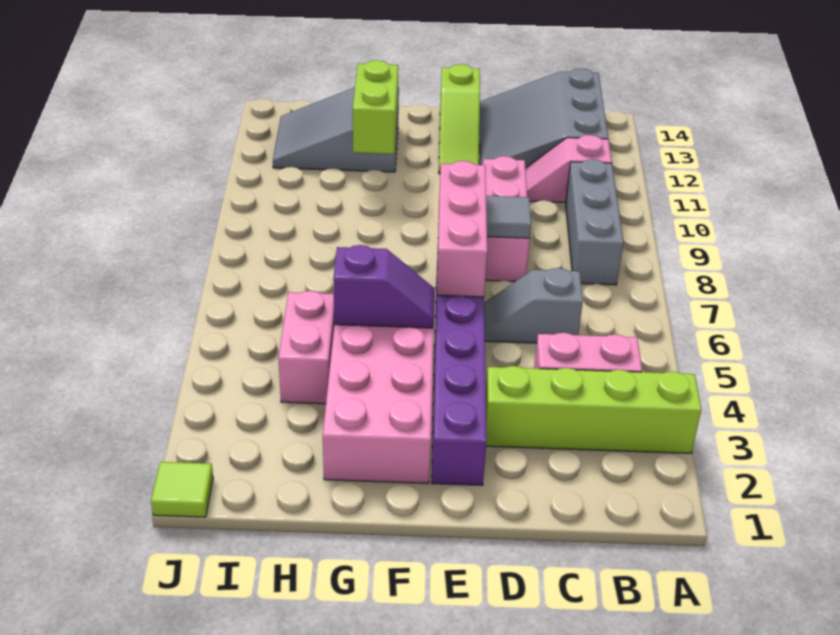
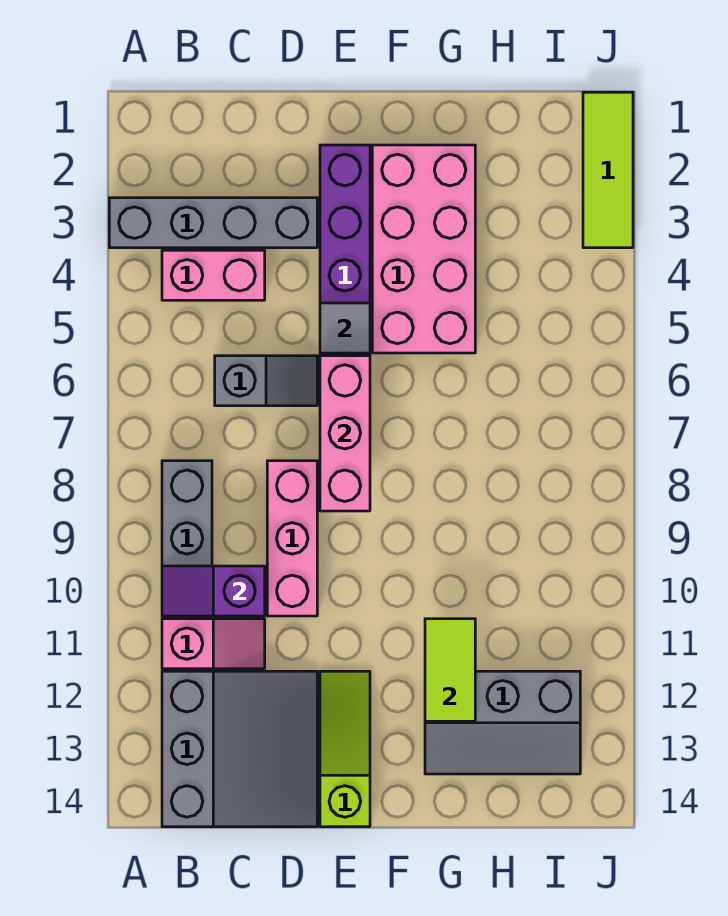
lime 1x4 brick [486,366,701,453] -> grey 1x4 brick [109,198,317,248]
grey 1x1 tile [486,196,531,238] -> grey 1x1 tile moved to [320,303,370,353]
purple 1x2 slope [333,245,435,328] -> purple 1x2 slope moved to [162,566,265,616]
lime 1x2 brick [353,60,398,154] -> lime 1x2 tile [425,619,475,721]
grey 2x3 slope [273,87,399,172] -> grey 2x3 slope turned to [425,671,580,774]
pink 1x2 brick [278,291,334,404] -> none
lime 1x1 tile [151,462,213,517] -> lime 1x3 tile [583,92,633,248]

